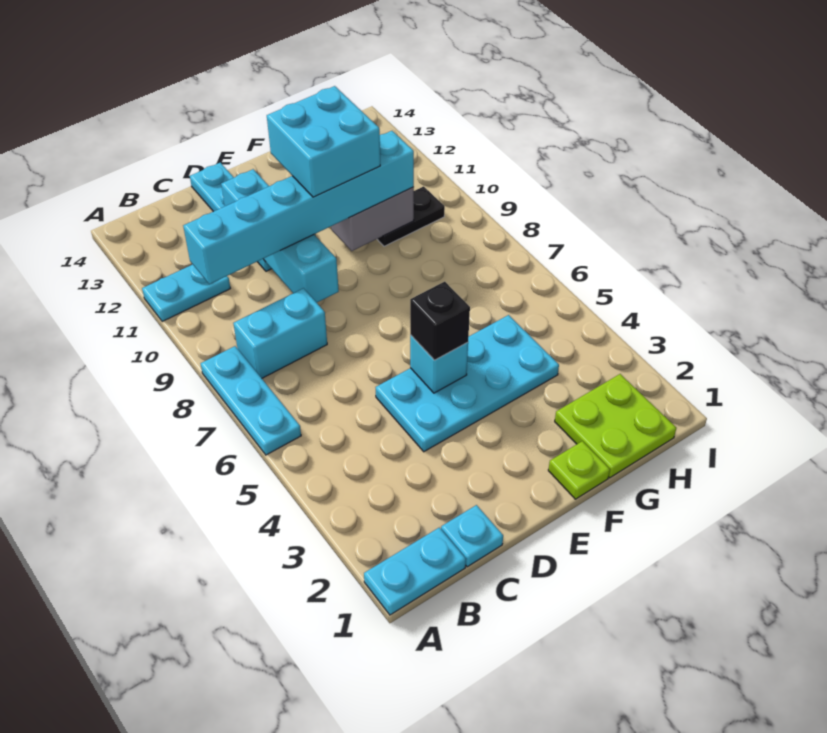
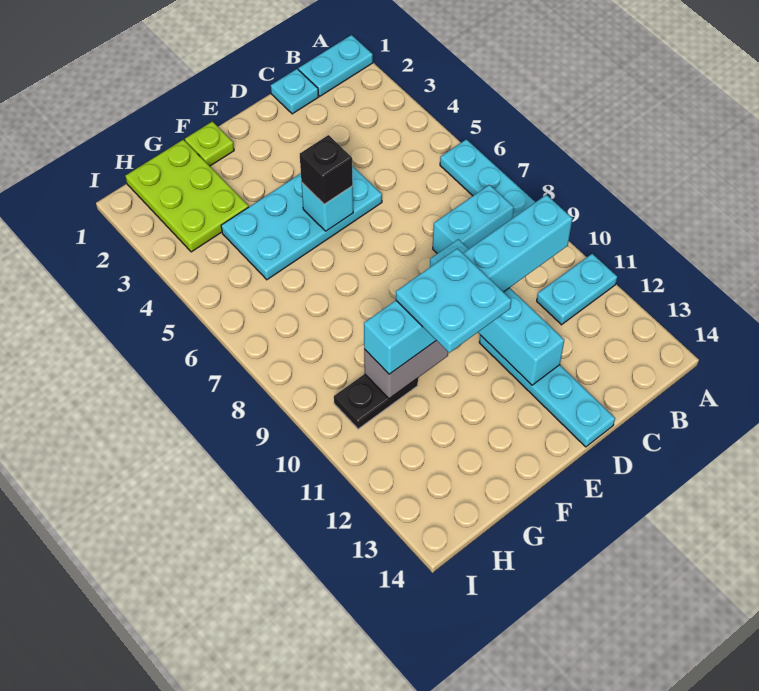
cyan 2x2 brick [267,86,380,197] -> cyan 2x2 plate [396,248,511,353]
lime 2x2 plate [555,374,676,478] -> lime 2x3 plate [125,140,249,252]

